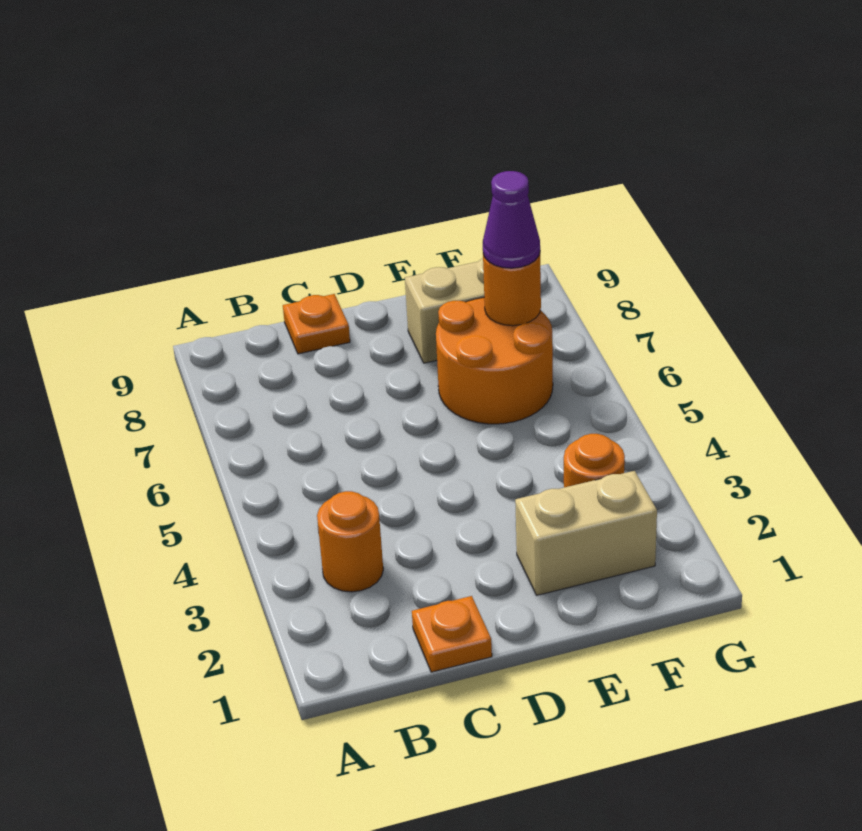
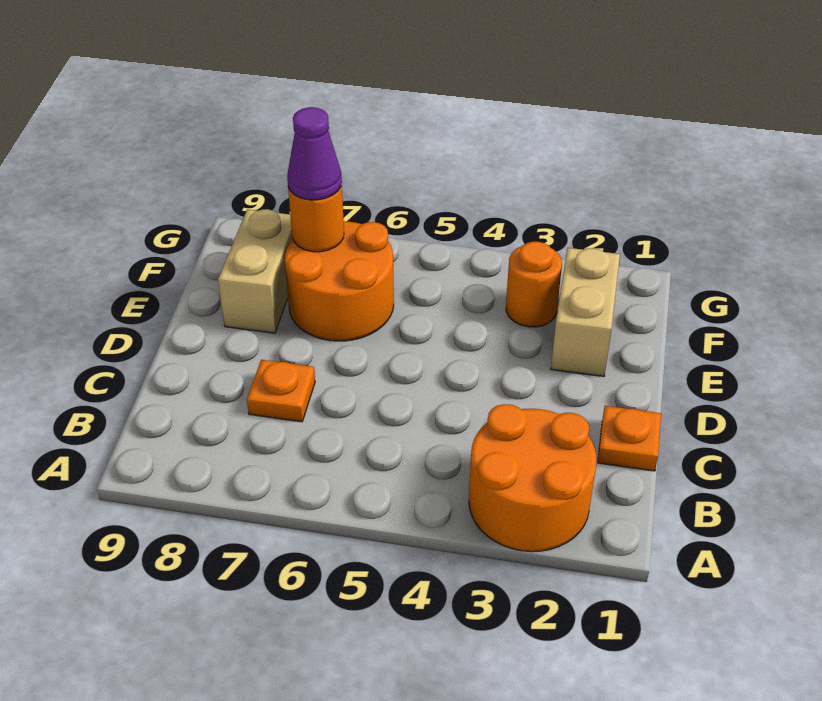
orange 1x1 round brick [317,491,383,592] -> orange 2x2 round brick [469,404,596,552]
orange 1x1 plate [283,294,350,354] -> orange 1x1 plate moved to [247,360,315,422]

